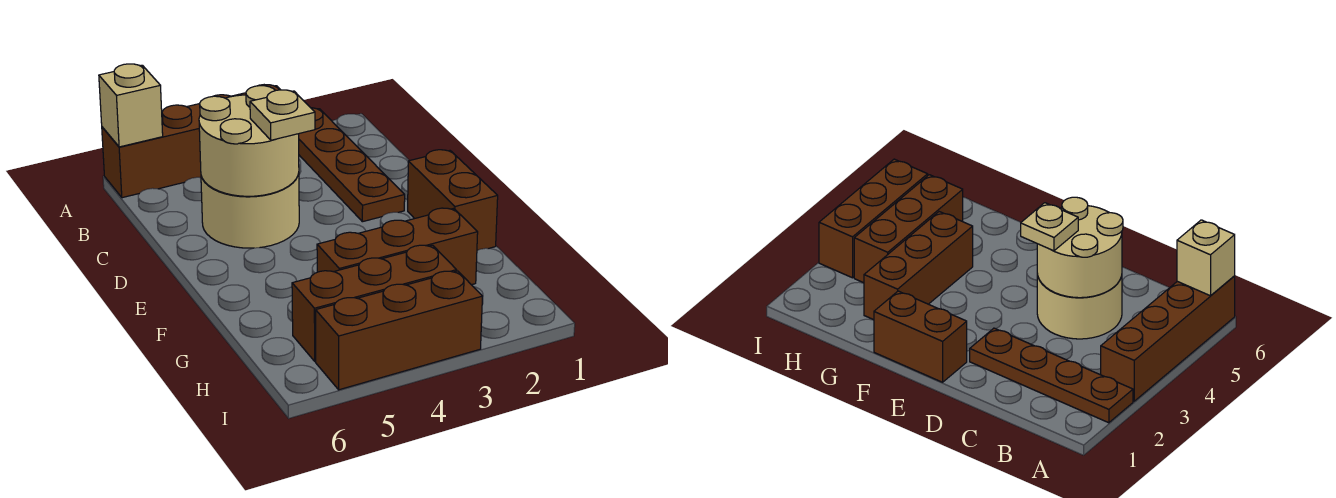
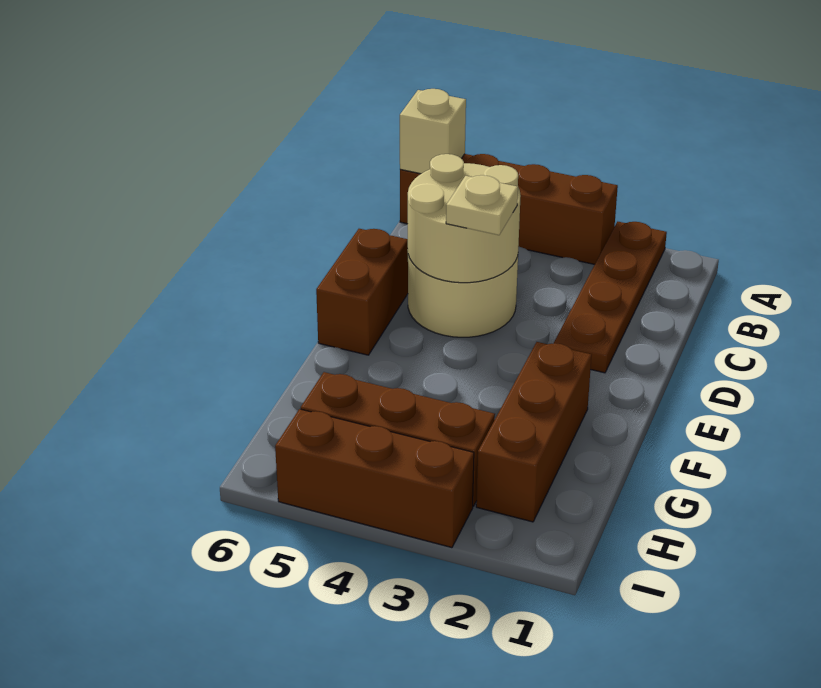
brown 1x2 brick [408,150,498,250] -> brown 1x2 brick moved to [316,229,408,355]
brown 1x3 brick [317,208,478,285] -> brown 1x3 brick turned to [476,342,591,522]

